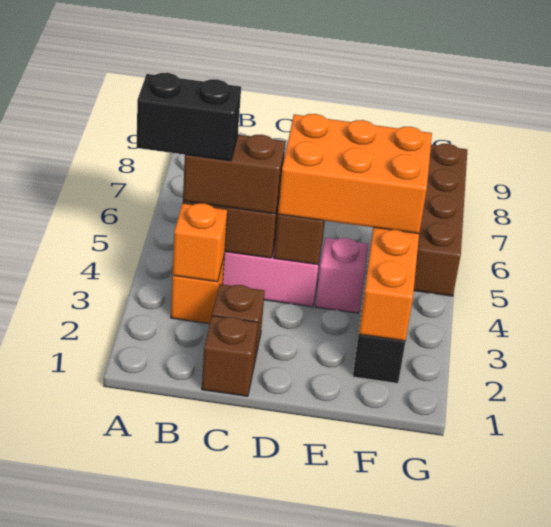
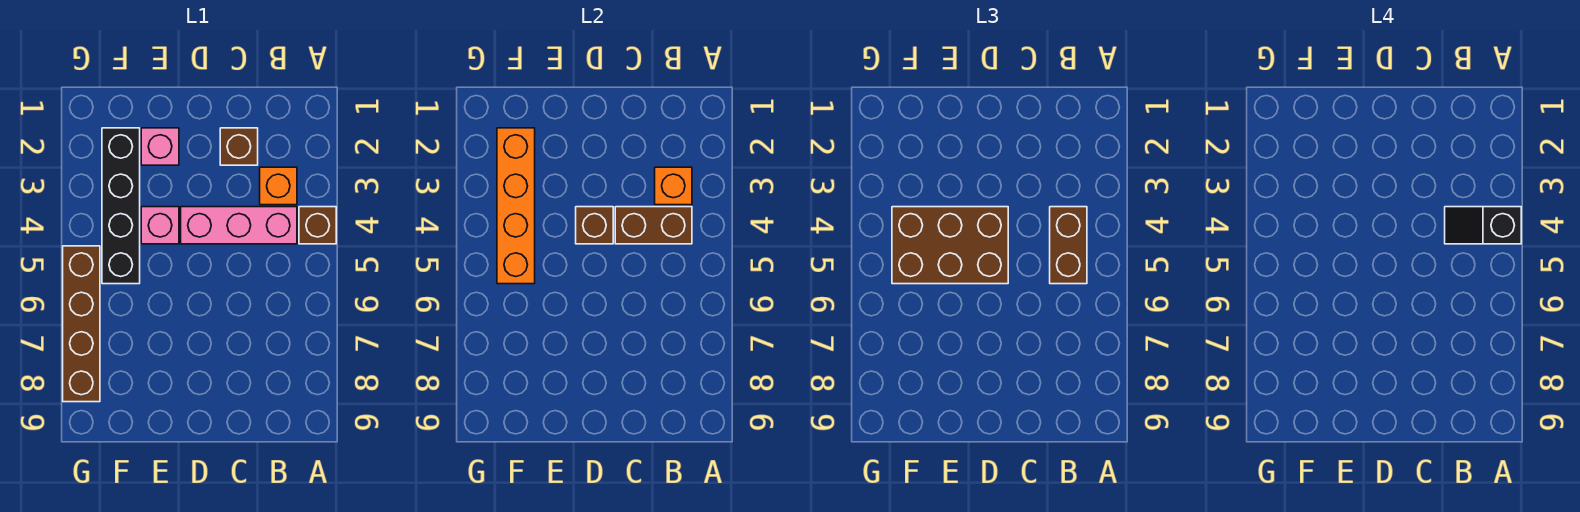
black 1x2 brick [136,73,241,161] -> black 1x2 slope [1445,207,1521,244]
brown 1x2 brick [183,135,286,214] -> brown 1x2 brick turned to [1050,207,1087,284]
brown 1x1 brick [202,316,258,396] -> brown 1x1 brick moved to [299,207,336,244]
orange 2x3 brick [278,114,432,234] -> brown 2x3 brick [892,207,1008,284]
none -> pink 1x1 brick [141,128,179,165]

